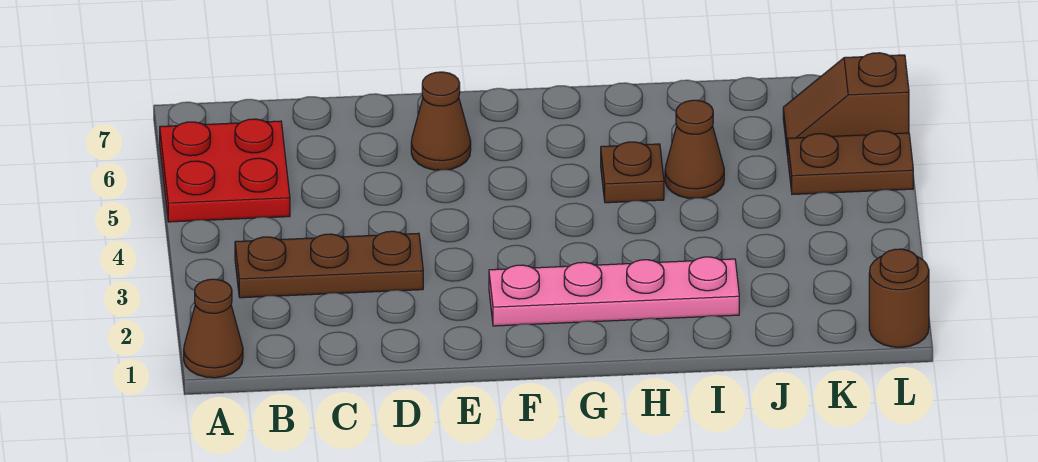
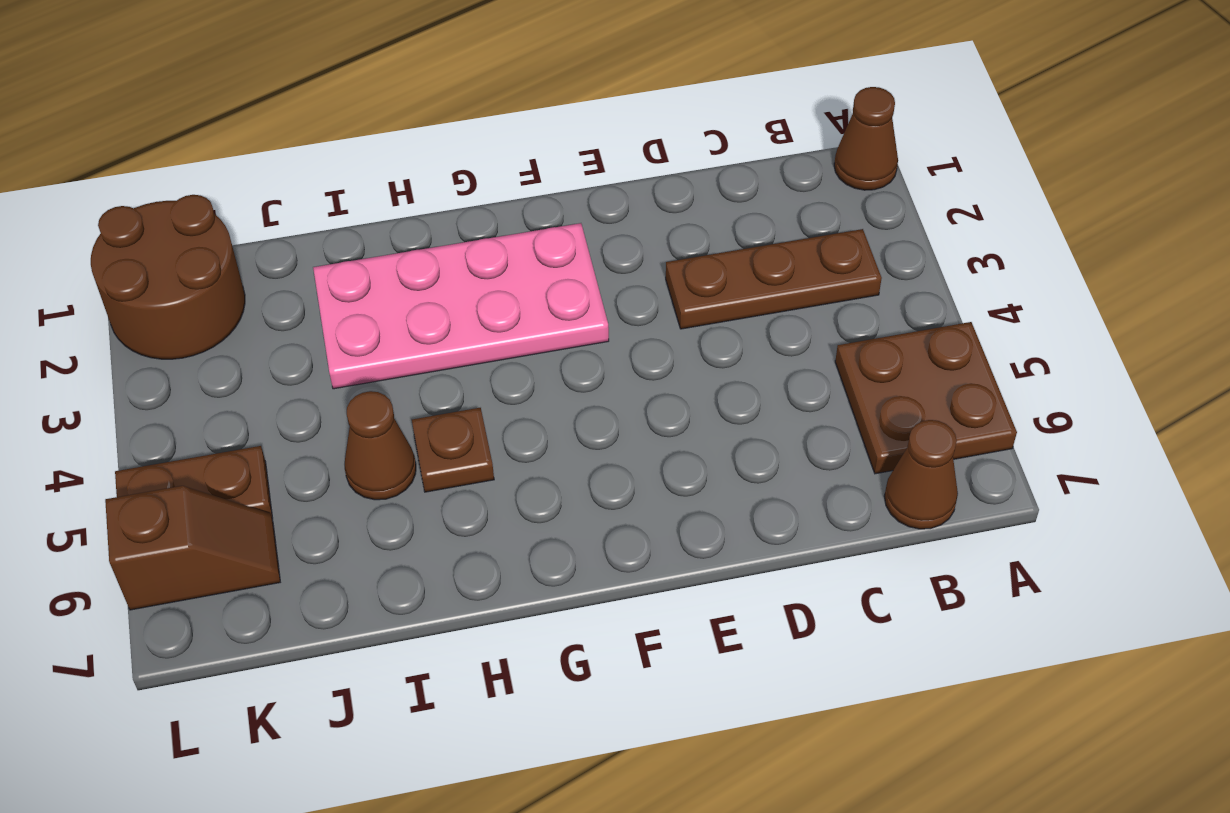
red 2x2 plate [160,119,290,222] -> brown 2x2 plate [835,322,1017,474]
brown 1x1 cone [411,72,471,170] -> brown 1x1 cone moved to [884,420,958,529]
pink 1x4 plate [489,257,739,326] -> pink 2x4 plate [313,223,609,389]
brown 1x1 round brick [869,249,929,347] -> brown 2x2 round brick [91,195,245,359]

